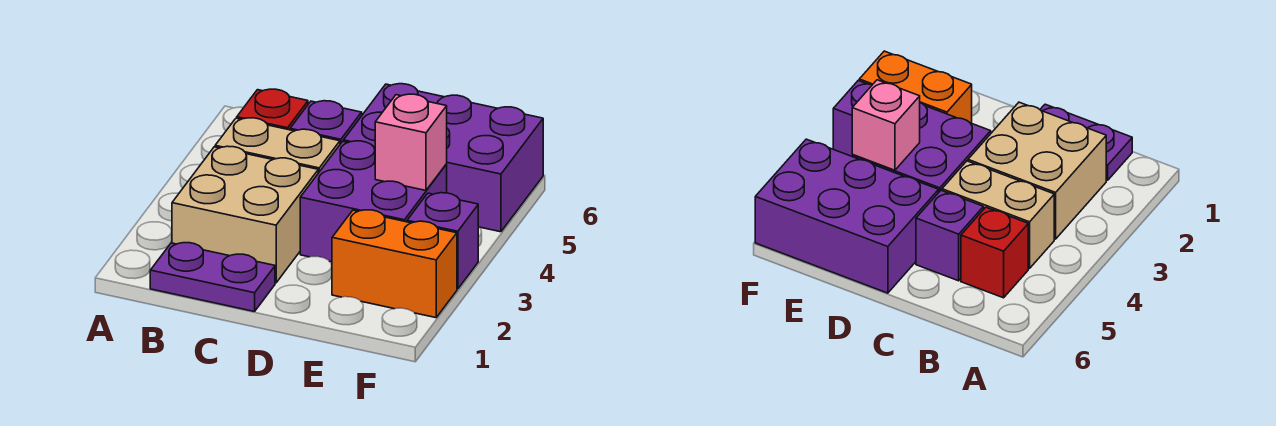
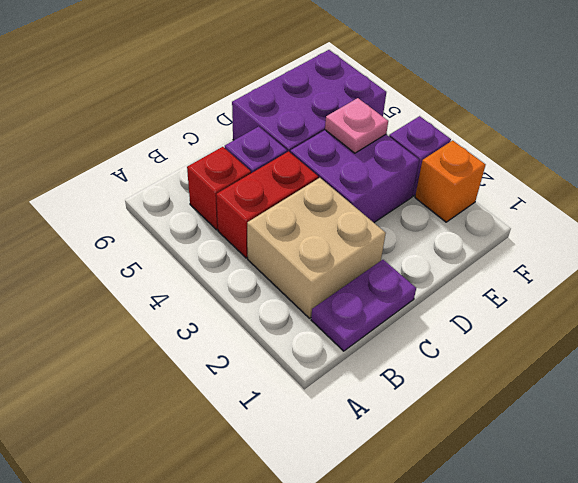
tan 1x2 brick [215,118,340,173] -> red 1x2 brick [216,151,318,258]
orange 1x2 brick [332,210,457,318] -> orange 1x1 brick [415,140,486,222]
pink 1x1 brick [375,94,447,190] -> pink 1x1 plate [325,98,388,153]

